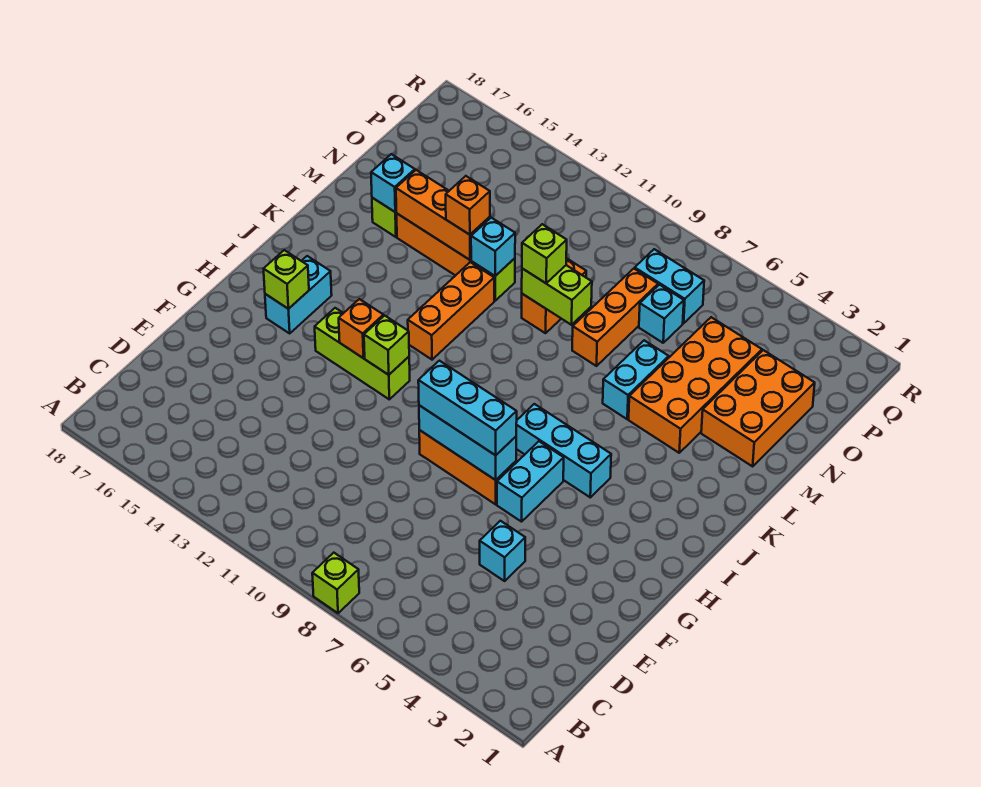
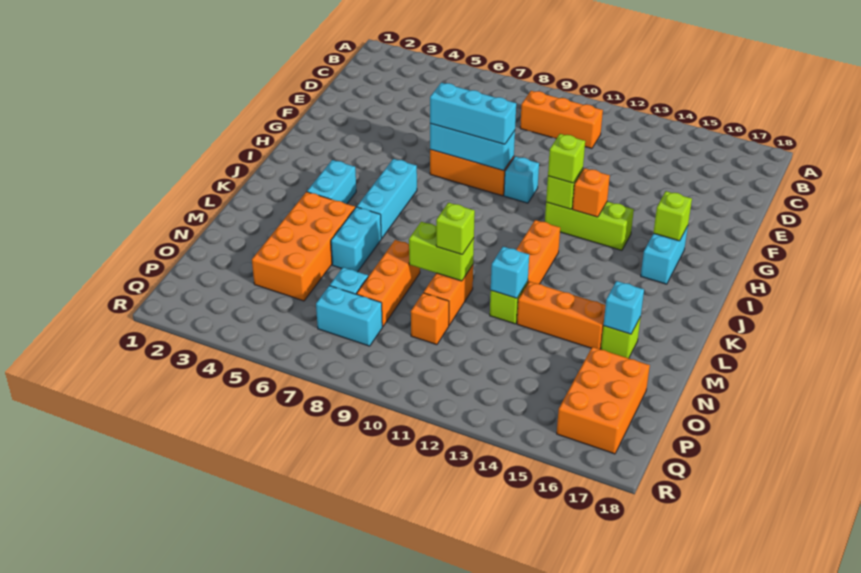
lime 1x1 brick [312,553,359,613] -> lime 1x1 brick moved to [548,134,585,183]
cyan 1x1 brick [480,521,525,581] -> cyan 1x1 brick moved to [504,156,539,203]
cyan 1x2 brick [497,441,564,522] -> cyan 1x2 brick moved to [307,160,356,204]
cyan 1x3 brick [516,404,611,497] -> cyan 1x3 brick turned to [357,159,417,239]
orange 2x3 brick [701,350,815,466] -> orange 2x3 brick moved to [557,347,650,454]
orange 1x3 brick [396,170,490,260] -> orange 1x3 brick moved to [520,91,603,149]
orange 1x1 brick [446,176,490,235] -> orange 1x1 brick moved to [411,293,449,345]

